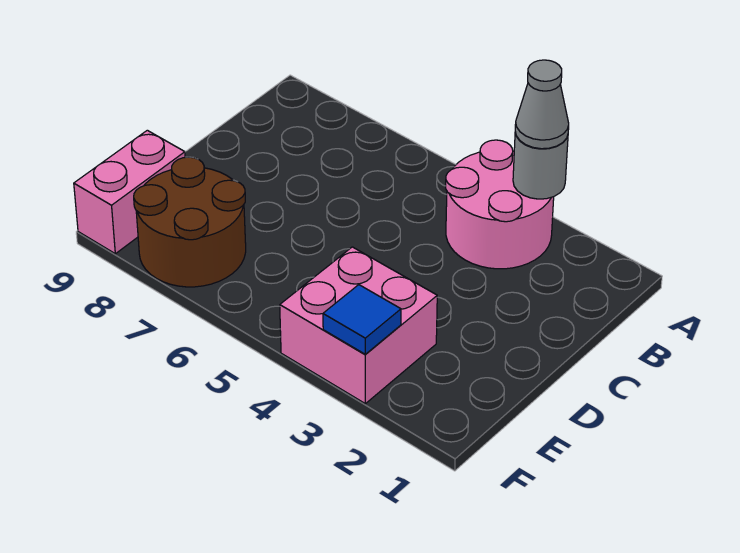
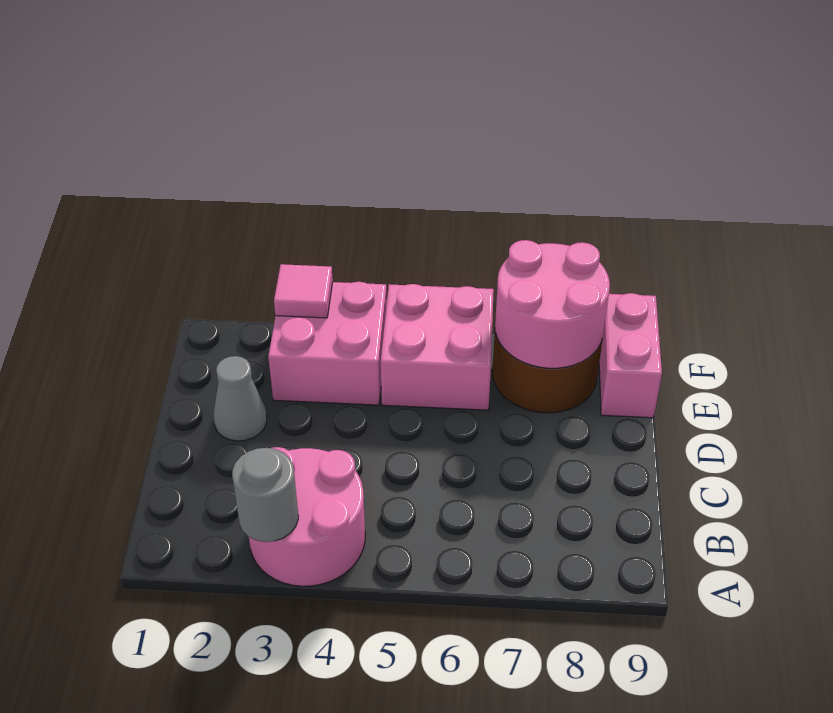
grey 1x1 cone [515,60,569,149] -> grey 1x1 cone moved to [214,356,267,441]
none -> pink 2x2 brick [381,284,494,410]
none -> pink 2x2 round brick [495,240,610,368]
blue 1x1 tile [323,285,401,354] -> pink 1x1 tile [274,264,333,318]

